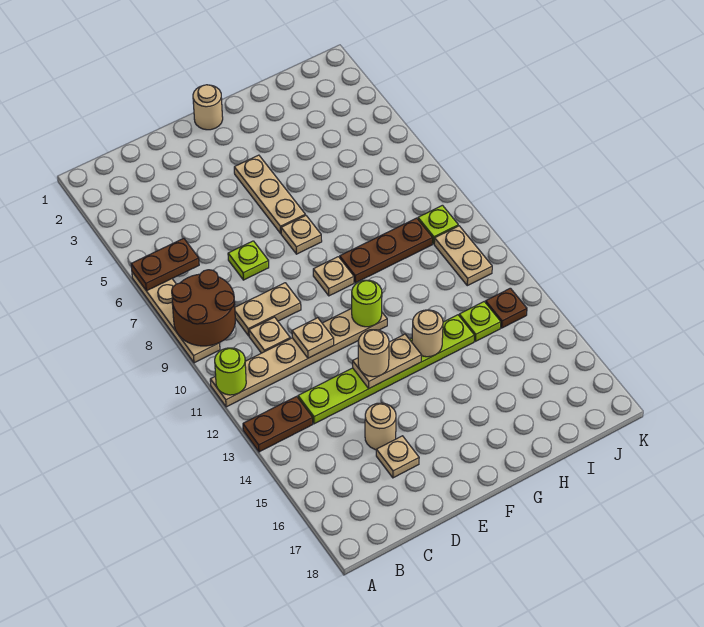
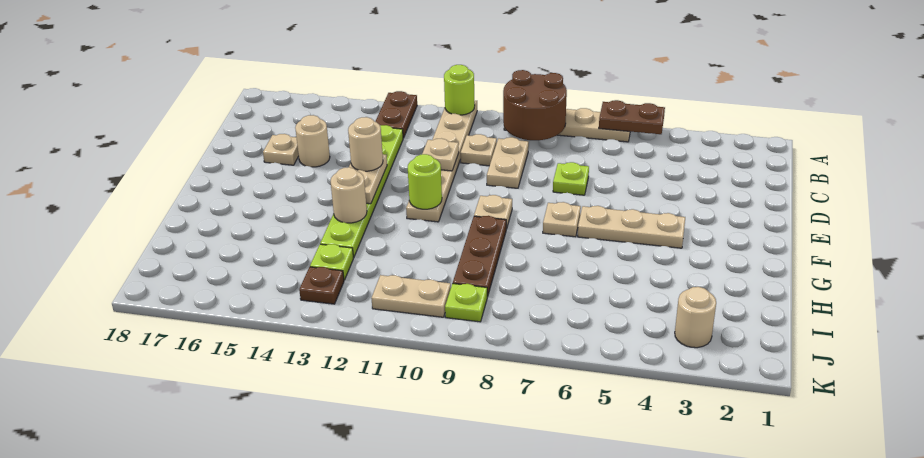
brown 1x2 plate [131,238,199,291] -> brown 1x2 plate turned to [599,100,665,134]
tan 1x1 round brick [193,85,223,130] -> tan 1x1 round brick moved to [675,287,716,348]

